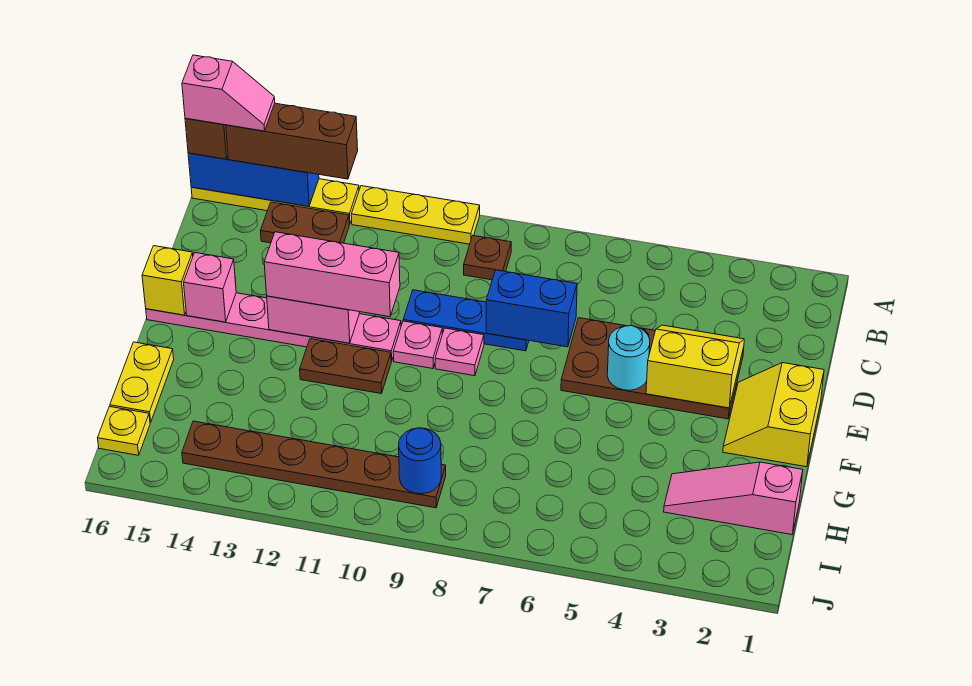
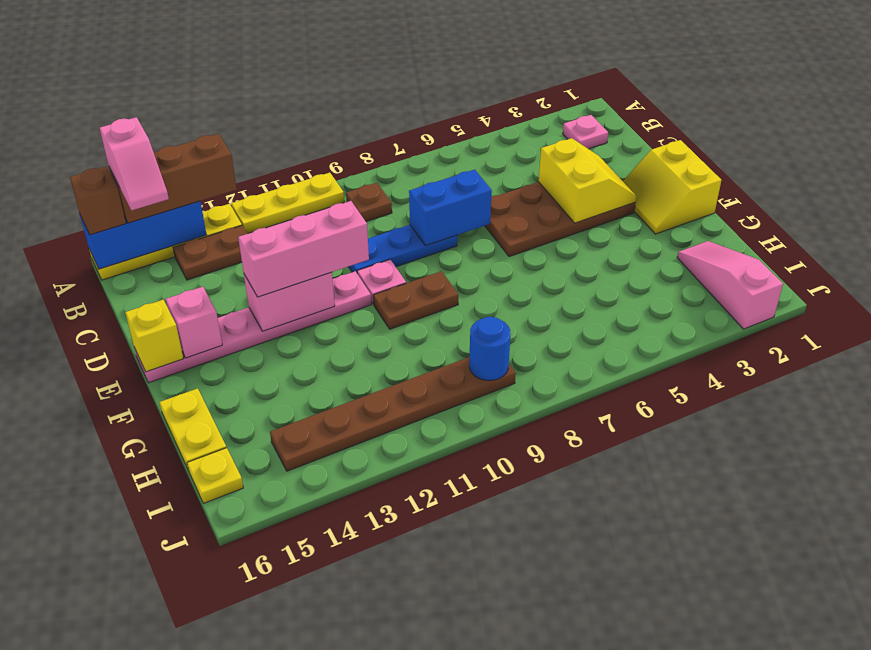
pink 1x2 slope [182,55,275,131] -> pink 1x2 slope turned to [100,117,169,210]
yellow 2x2 slope [646,325,744,408] -> yellow 2x2 slope turned to [539,138,636,223]
cyan 1x1 round brick [607,326,650,390] -> none
pink 1x1 plate [435,328,484,376] -> pink 1x1 plate moved to [563,115,608,149]
brown 1x2 plate [300,339,391,394] -> brown 1x2 plate moved to [373,271,458,329]
pink 1x3 slope [664,462,803,535] -> pink 1x3 slope turned to [677,241,783,329]

